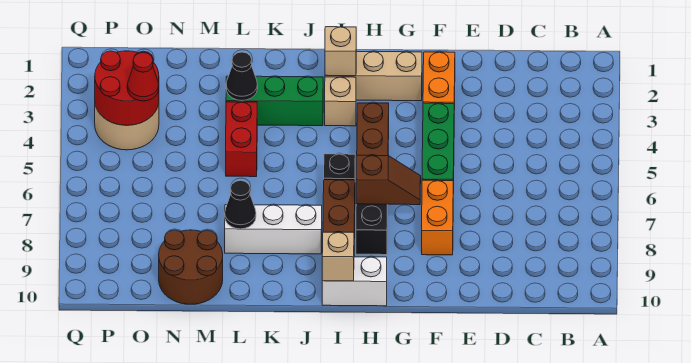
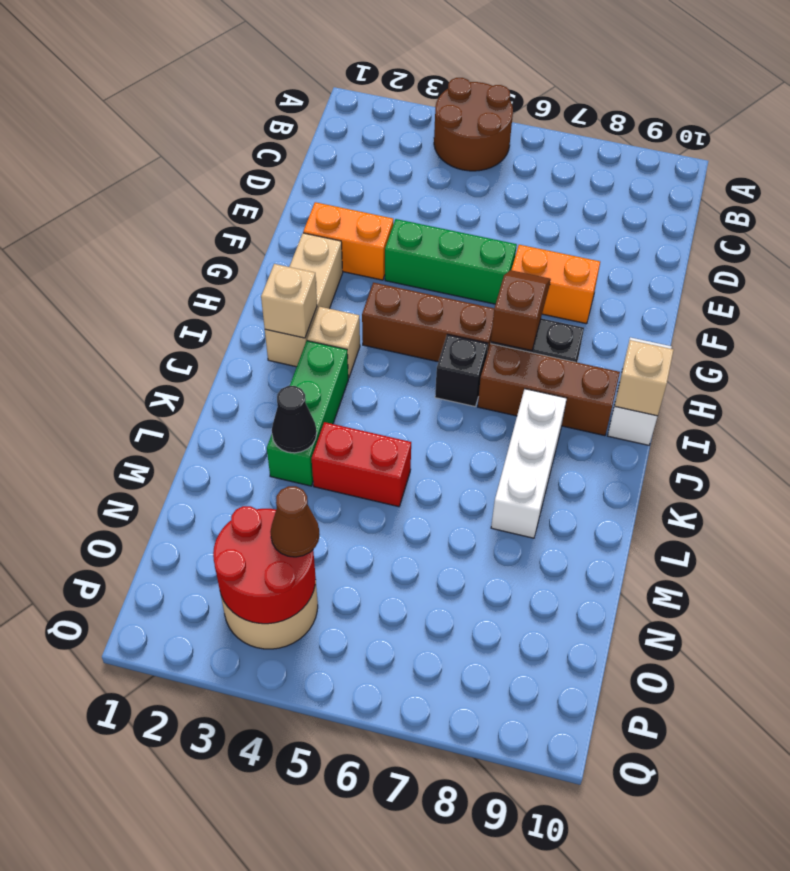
black 1x1 cone [225,180,256,229] -> none
brown 2x2 round brick [159,230,223,304] -> brown 2x2 round brick moved to [434,78,513,171]
red 1x1 cone [127,52,159,101] -> brown 1x1 cone [270,486,320,557]

